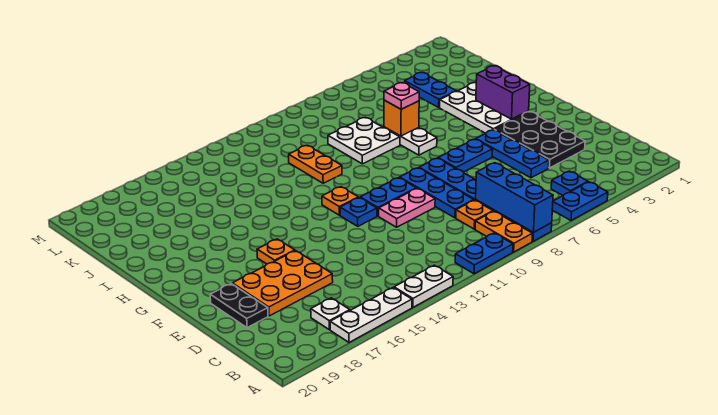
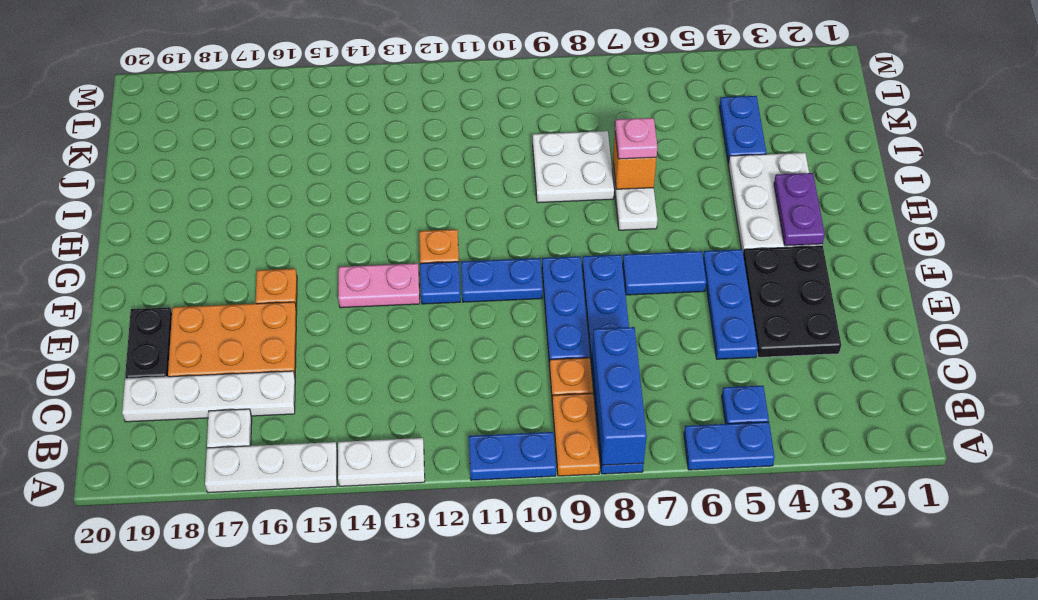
none -> white 1x4 plate [122,371,295,422]
pink 1x2 plate [379,188,435,227] -> pink 1x2 plate moved to [338,263,420,308]
blue 1x2 plate [438,139,493,172] -> blue 1x2 tile [622,251,706,295]
purple 1x2 brick [476,66,530,119] -> purple 1x2 plate [774,173,825,246]
orange 1x2 plate [289,145,342,183] -> none

